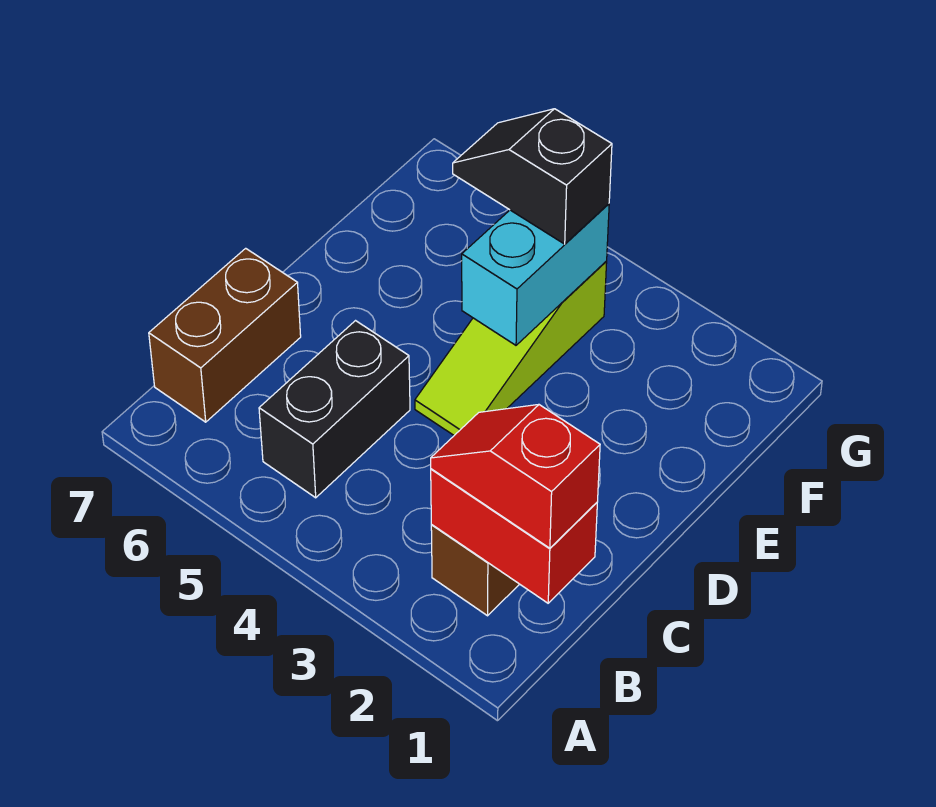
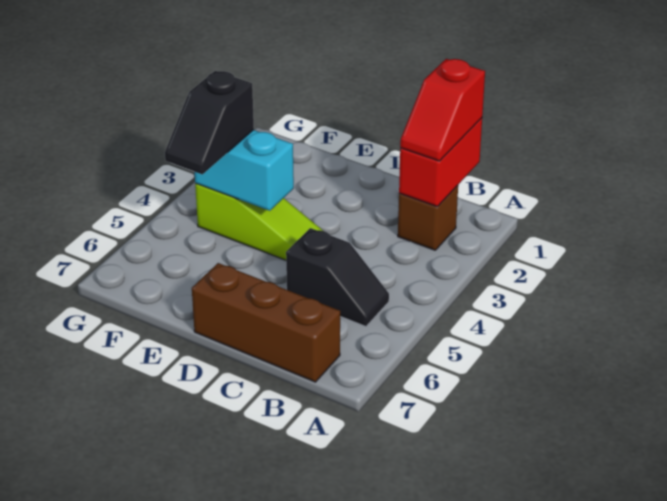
black 1x2 brick [259,321,410,498] -> black 1x2 slope [286,228,389,326]
brown 1x2 brick [149,248,301,422] -> brown 1x3 brick [192,263,340,382]

